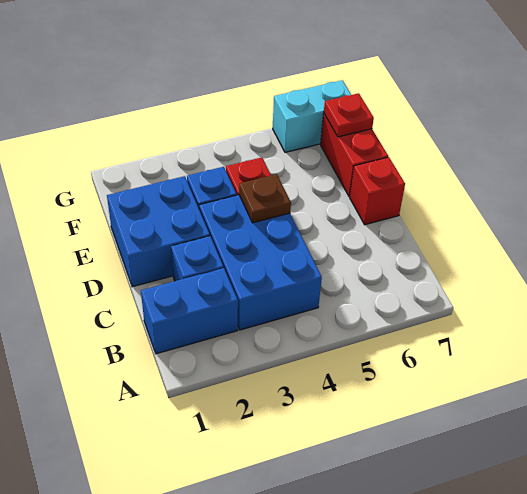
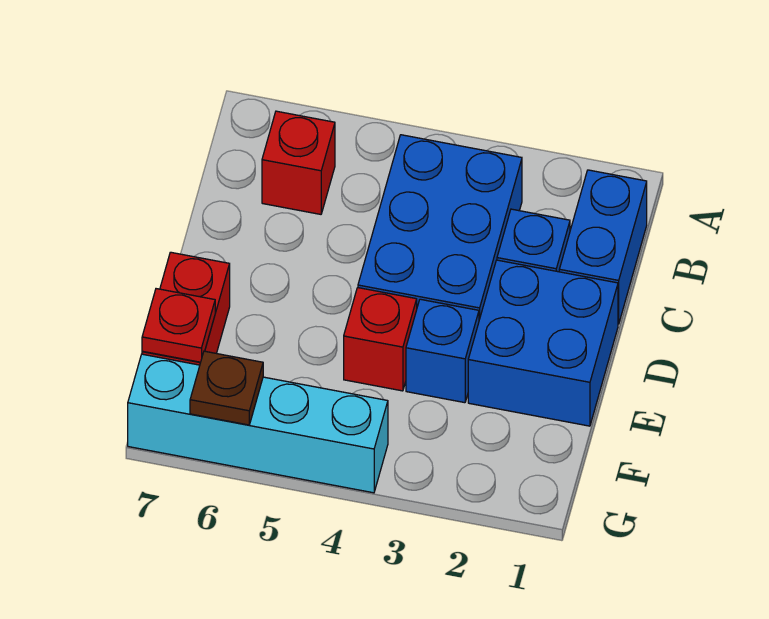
blue 1x2 brick [141,268,238,354] -> blue 1x2 brick turned to [559,170,647,324]
brown 1x1 plate [239,174,291,223] -> brown 1x1 plate moved to [190,351,263,425]
red 1x1 brick [350,157,405,225] -> red 1x1 brick moved to [262,111,335,214]
cyan 1x2 brick [273,80,351,152] -> cyan 1x4 brick [128,354,388,493]

